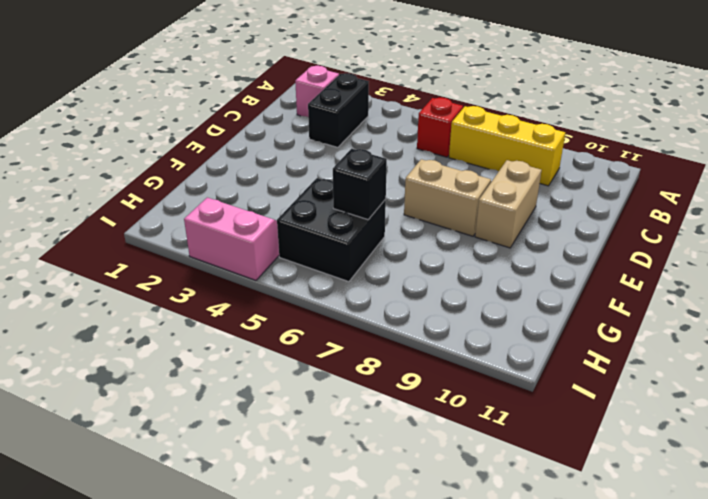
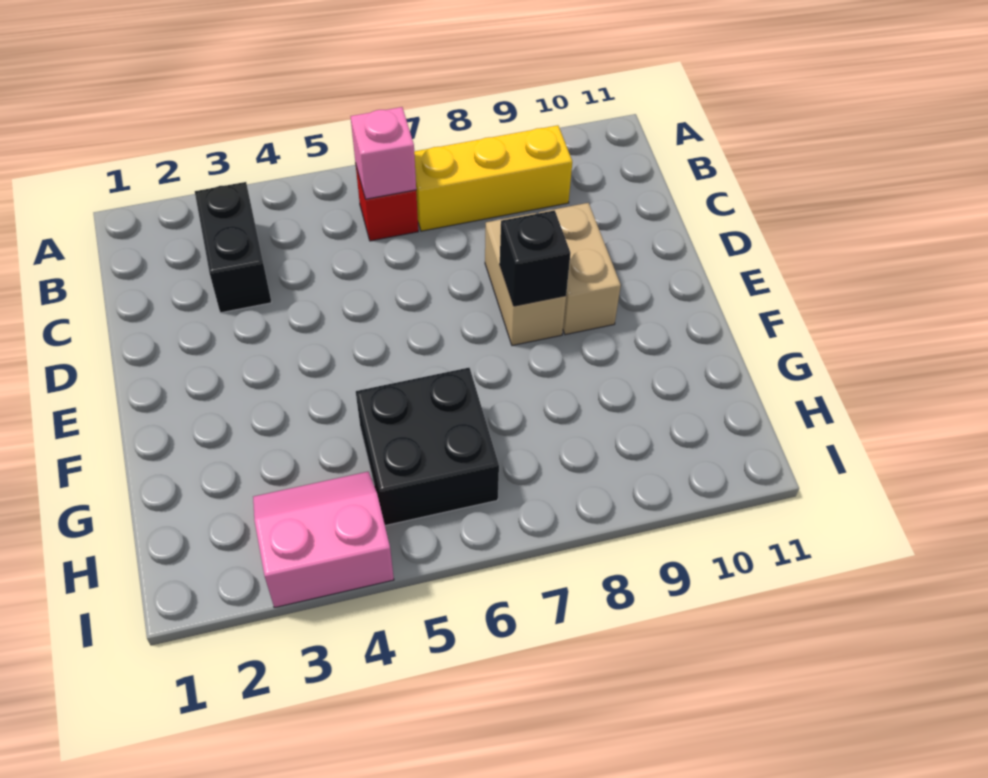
pink 1x1 brick [295,66,339,117] -> pink 1x1 brick moved to [350,107,416,199]
tan 1x2 brick [404,159,491,236] -> tan 1x2 brick turned to [485,213,566,346]
black 1x1 brick [333,149,387,220] -> black 1x1 brick moved to [500,210,570,306]

